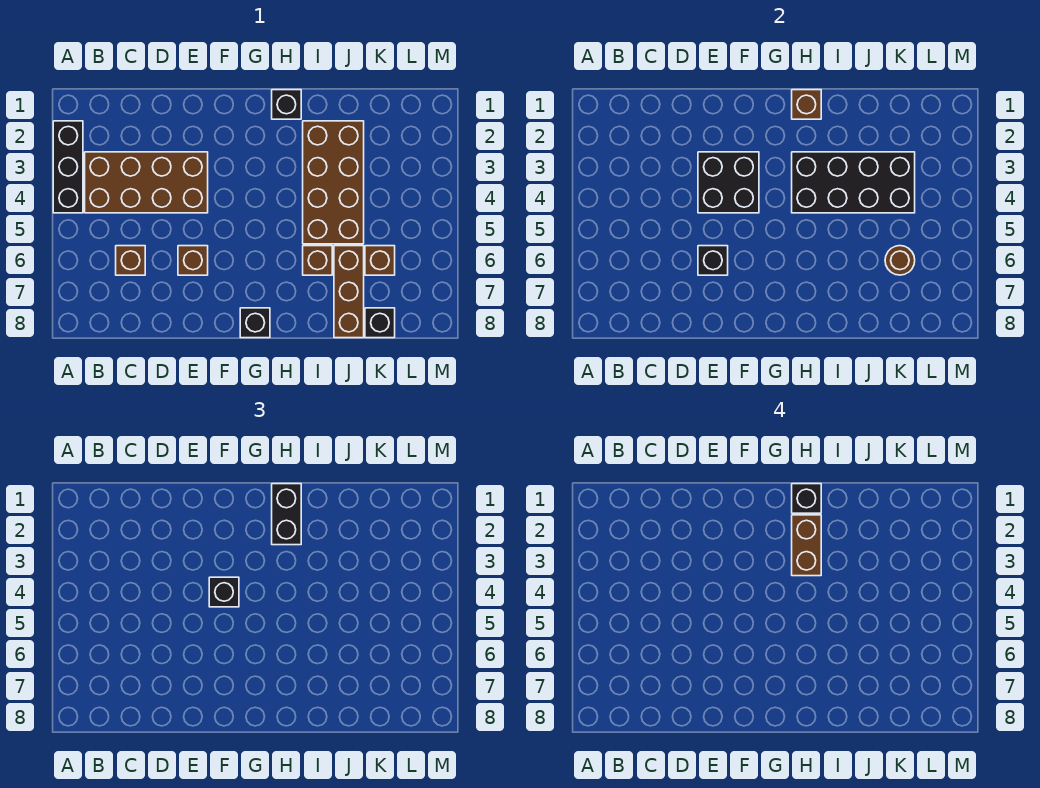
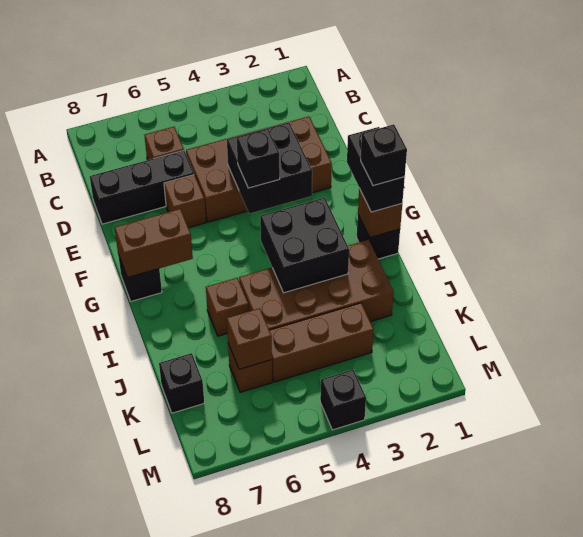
black 1x3 brick [53,121,83,213] -> black 1x3 brick moved to [90,150,194,224]
brown 2x4 brick [85,152,208,213] -> brown 2x4 brick turned to [186,116,332,222]
black 1x1 brick [698,246,728,275] -> black 1x1 brick moved to [320,370,366,430]
black 1x2 brick [272,484,301,545] -> black 1x2 brick turned to [347,127,405,212]
brown 1x2 brick [792,515,821,576] -> brown 1x2 brick moved to [114,209,193,278]
black 2x4 brick [792,152,915,213] -> black 2x2 brick [260,198,349,293]
brown 1x3 brick [334,246,364,338] -> brown 1x3 brick moved to [269,303,374,382]
brown 1x1 round brick [885,246,915,275] -> brown 1x1 brick [227,308,272,369]

